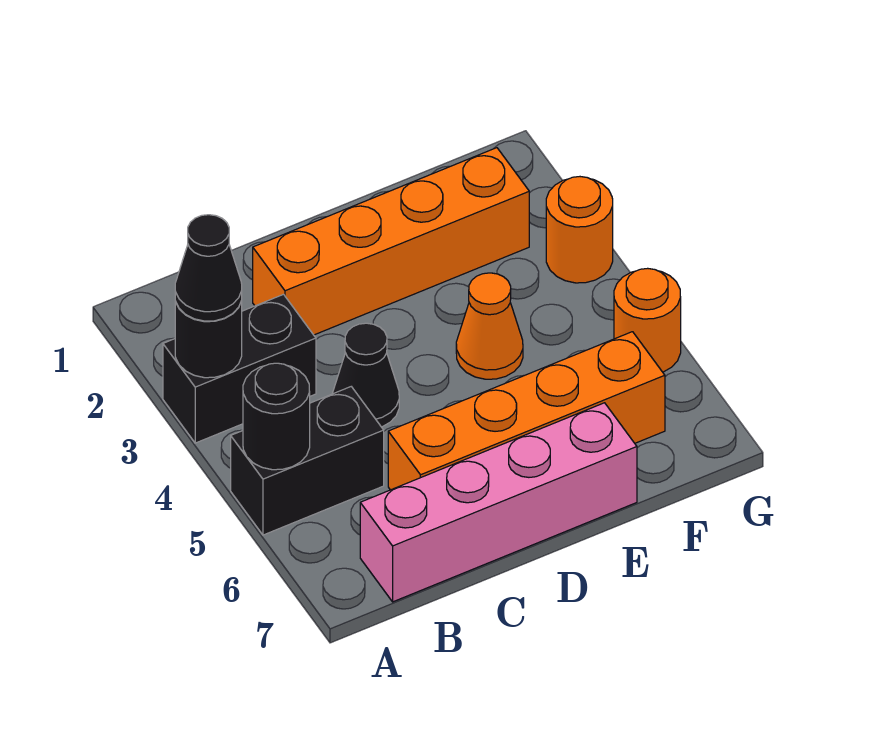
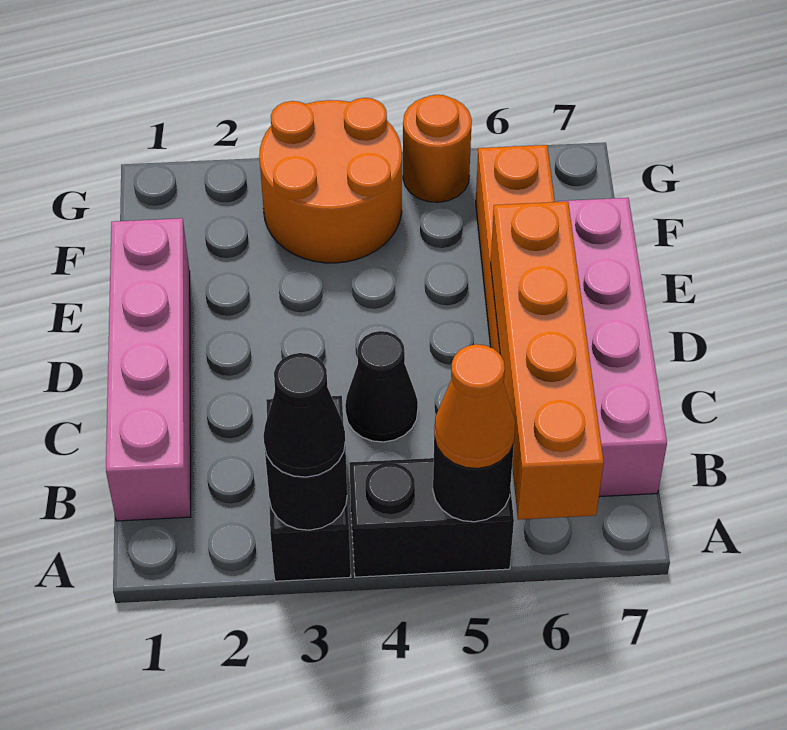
black 1x2 brick [231,387,384,535] -> black 1x2 brick turned to [349,458,514,577]
none -> pink 1x4 brick [106,218,191,521]
orange 1x4 brick [253,148,529,335] -> orange 1x4 brick moved to [491,202,604,520]
orange 1x1 cone [456,273,523,379] -> orange 1x1 cone moved to [434,344,516,469]
orange 1x1 round brick [546,177,613,283] -> orange 2x2 round brick [259,98,402,263]

